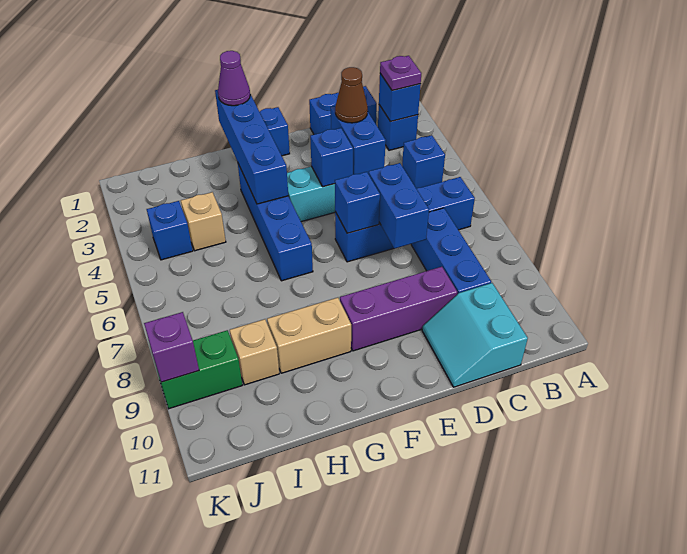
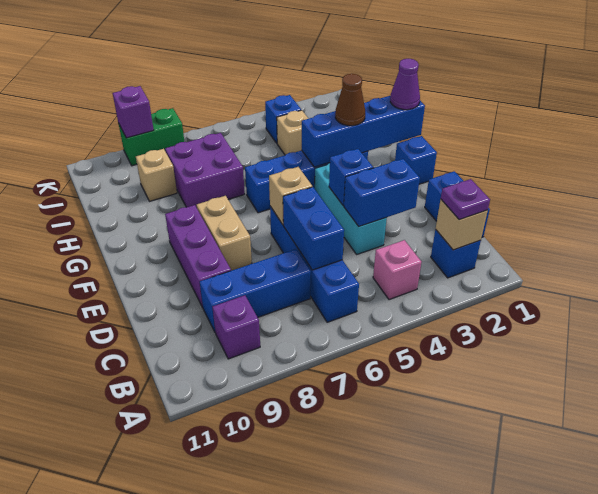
blue 1x1 brick [379,74,421,122] -> tan 1x1 brick [436,199,488,250]
blue 1x1 brick [402,135,445,189] -> pink 1x1 brick [373,240,422,300]
none -> purple 1x1 brick [213,295,260,359]
cyan 2x2 slope [422,283,528,387] -> none
brown 1x1 cone [335,67,368,123] -> brown 1x1 cone moved to [335,74,365,126]
blue 1x2 brick [368,163,429,249] -> blue 1x2 brick turned to [283,187,344,270]
blue 1x1 brick [335,172,380,233] -> tan 1x1 brick [269,167,312,225]
tan 1x2 brick [267,298,351,373] -> tan 1x2 brick moved to [197,196,252,271]
none -> purple 2x2 brick [165,133,245,208]
green 1x2 brick [156,330,242,409] -> green 1x2 brick turned to [119,108,184,166]

